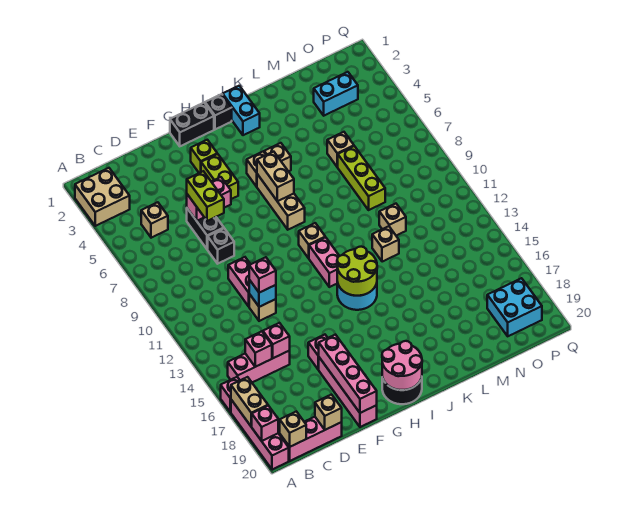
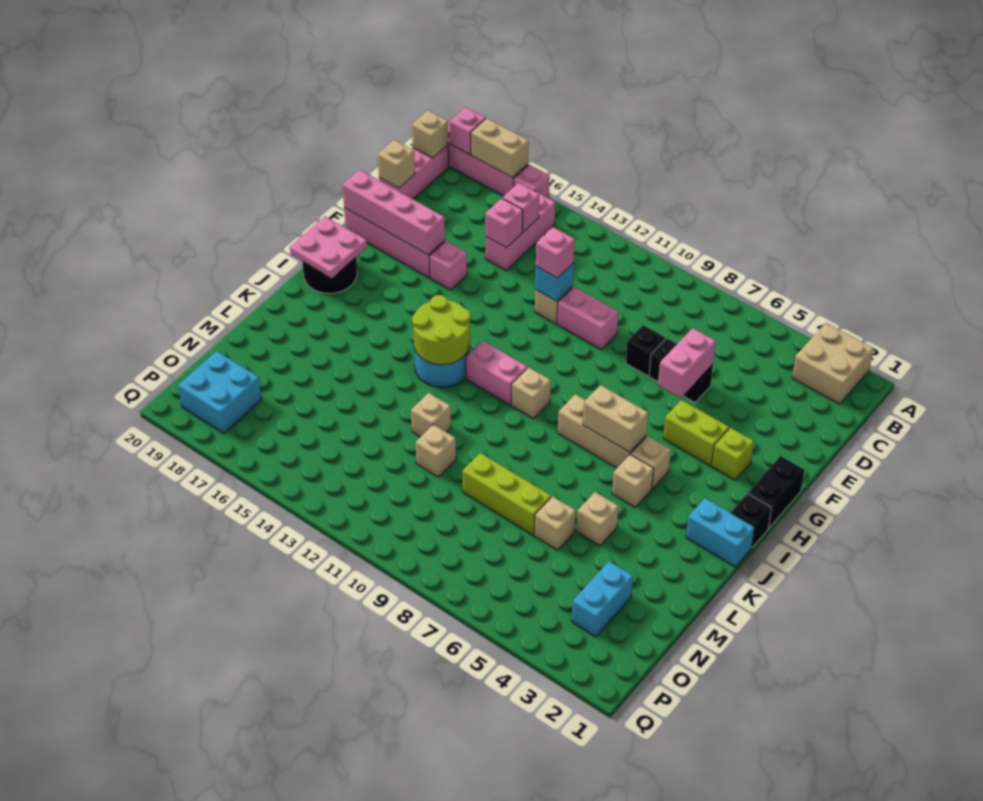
tan 1x1 brick [141,202,168,238] -> tan 1x1 brick moved to [577,492,619,546]
lime 1x2 brick [187,171,224,221] -> none
pink 2x2 round brick [382,341,422,390] -> pink 2x2 plate [290,216,367,278]

